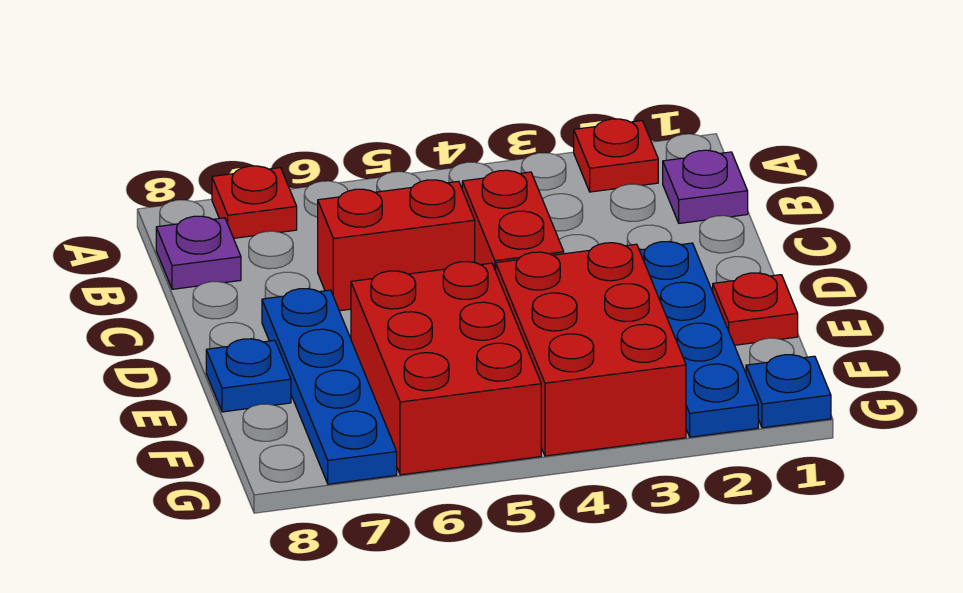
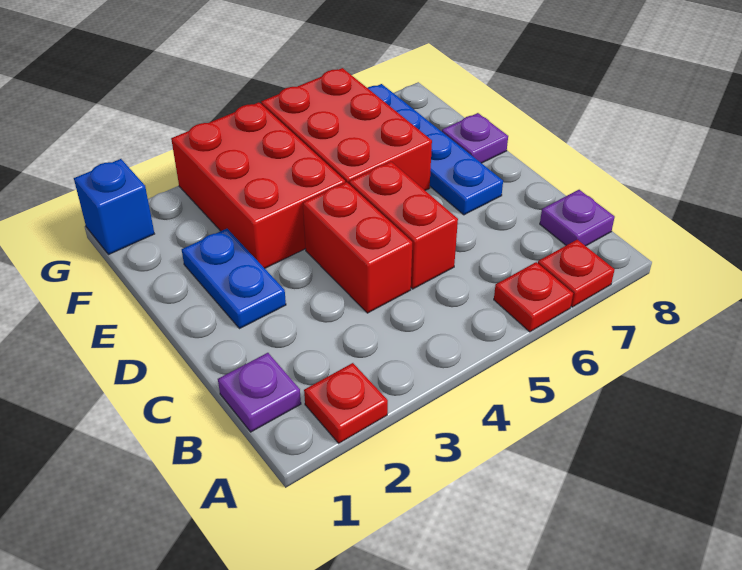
red 1x2 brick [318,180,475,311] -> red 1x2 brick turned to [349,162,458,289]
blue 1x4 plate [639,241,758,437] -> blue 1x2 plate [182,229,286,329]
red 1x1 plate [713,273,798,345] -> red 1x1 plate moved to [494,262,573,332]
blue 1x1 plate [206,339,291,412] -> purple 1x1 plate [442,113,508,163]
blue 1x1 plate [746,355,831,428] -> blue 1x1 brick [74,159,154,254]

